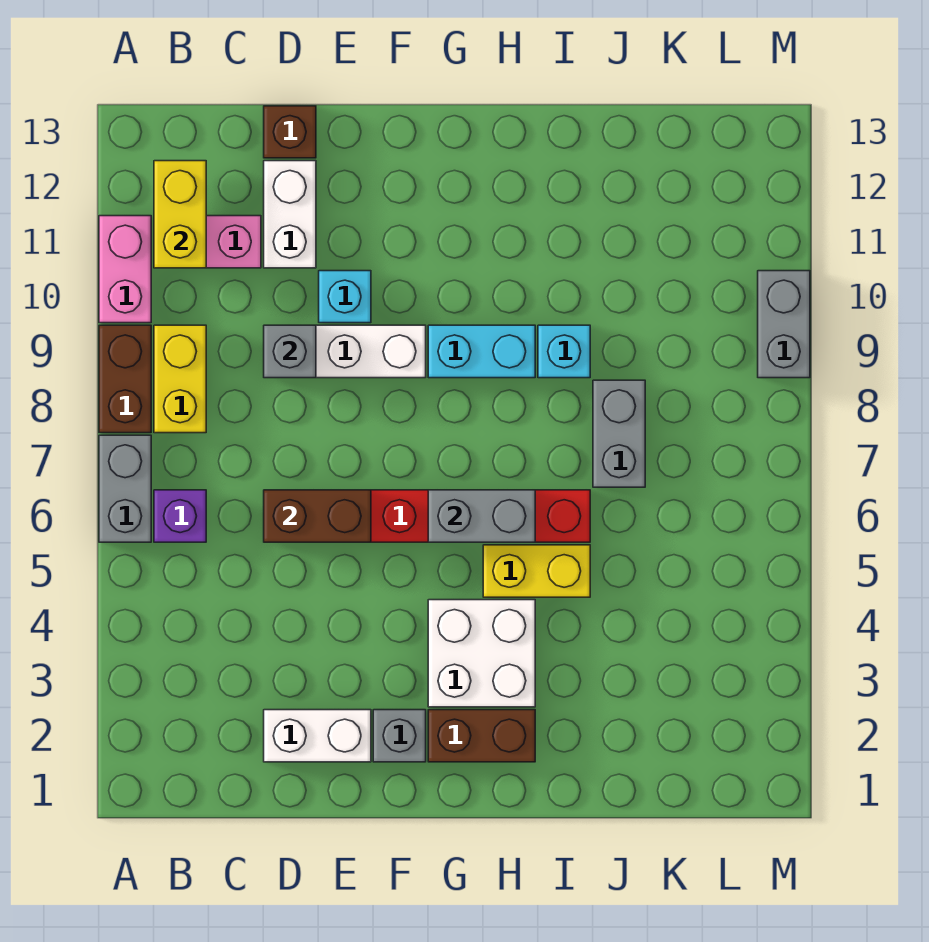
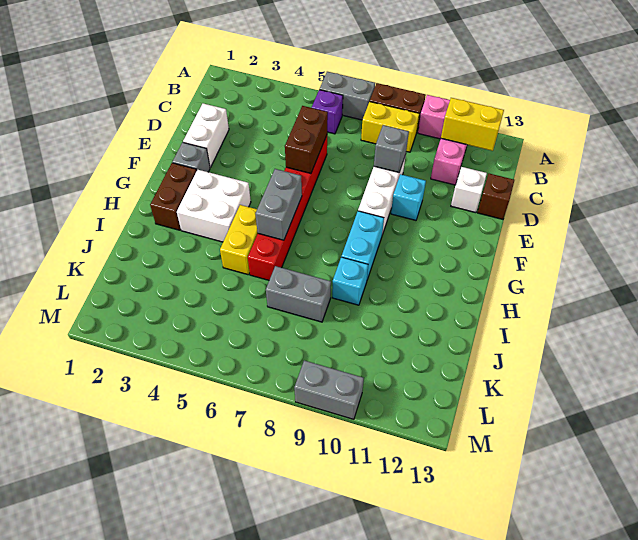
white 1x2 brick [264,161,316,268] -> white 1x1 brick [451,167,487,213]

